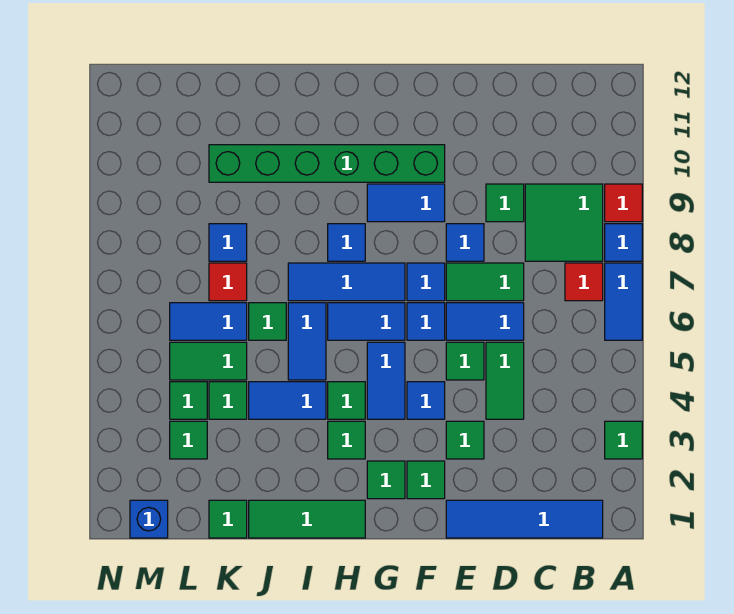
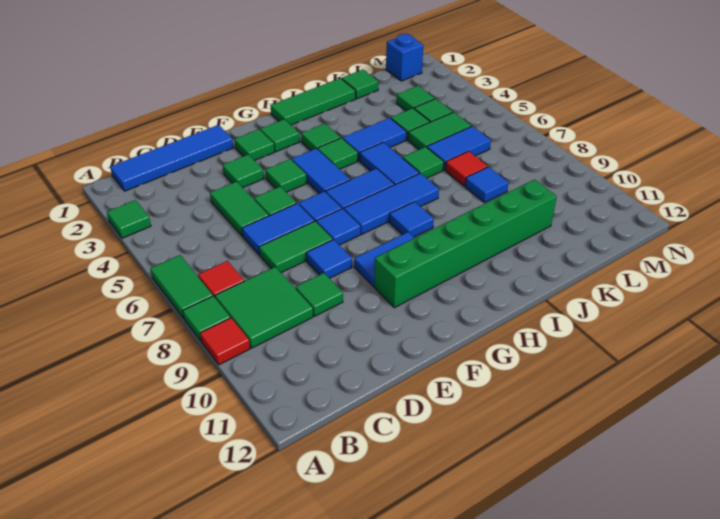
blue 1x2 tile [605,263,642,340] -> green 1x2 tile [150,255,213,318]
blue 1x1 tile [605,224,642,261] -> green 1x1 tile [183,296,231,341]
blue 1x1 tile [407,382,445,419] -> green 1x1 tile [265,159,307,192]

